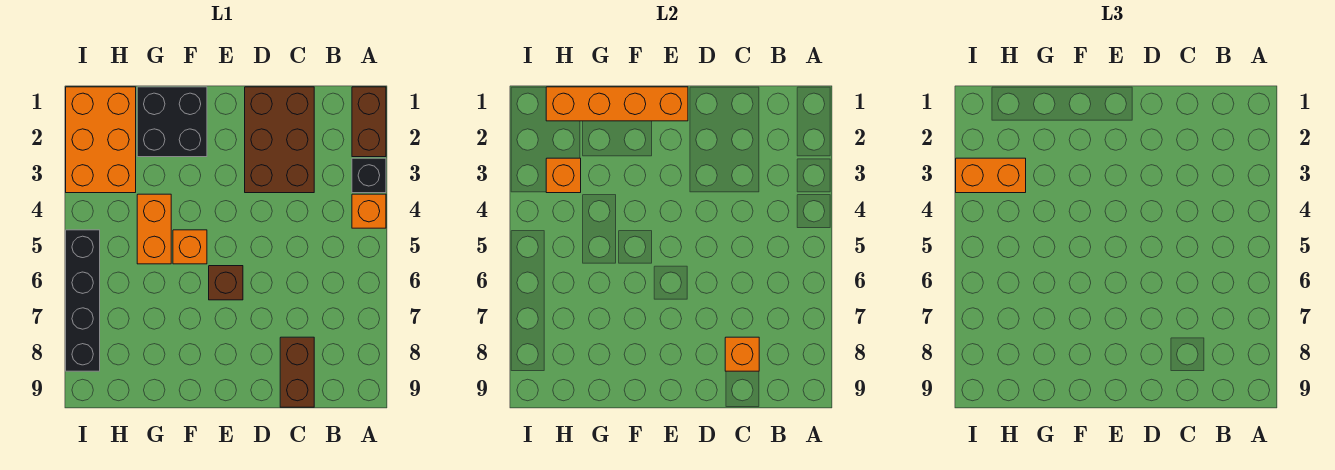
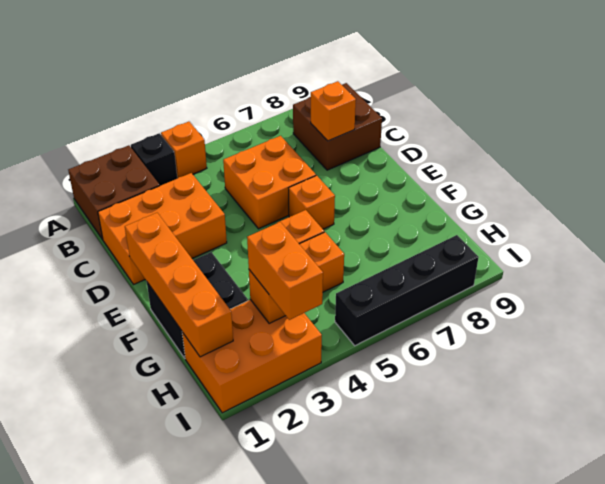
brown 1x2 brick [352,87,386,157] -> brown 2x2 brick [68,145,160,239]
brown 2x3 brick [245,87,314,193] -> orange 2x3 brick [98,173,227,284]
none -> orange 2x2 brick [223,136,316,229]
brown 1x2 brick [280,337,314,407] -> brown 2x2 brick [293,83,382,170]
brown 1x1 brick [209,266,243,300] -> orange 1x1 brick [289,175,335,229]

